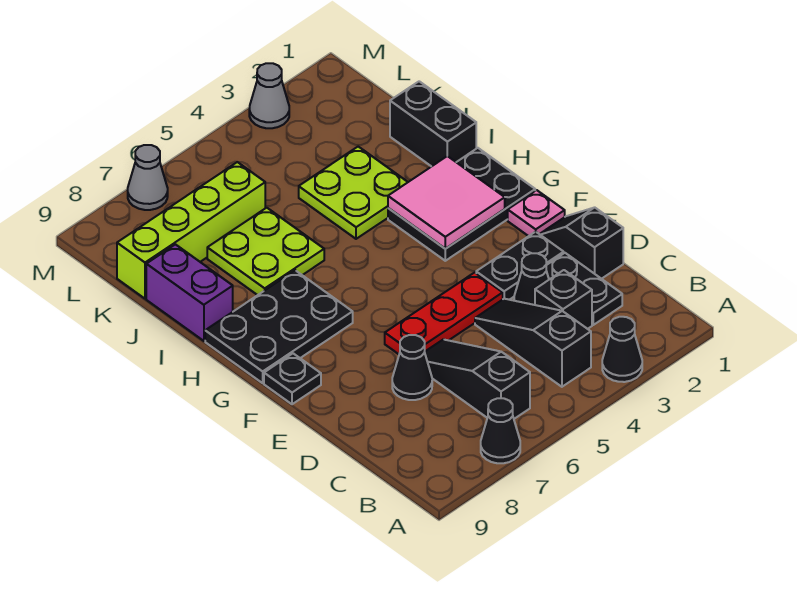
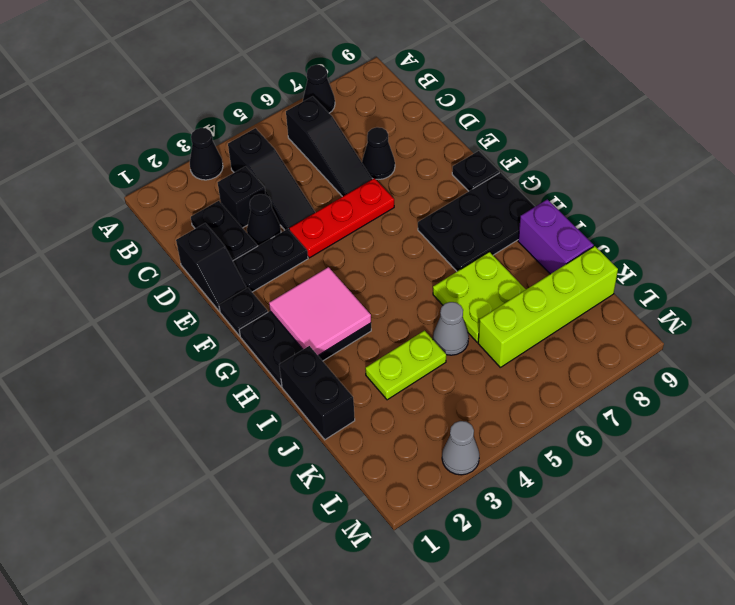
pink 1x1 plate [508,190,565,236] -> black 1x1 plate [219,288,268,336]
lime 2x2 plate [299,147,408,239] -> lime 1x2 plate [365,331,446,400]
grey 1x1 cone [128,145,168,210] -> grey 1x1 cone moved to [433,302,469,355]

